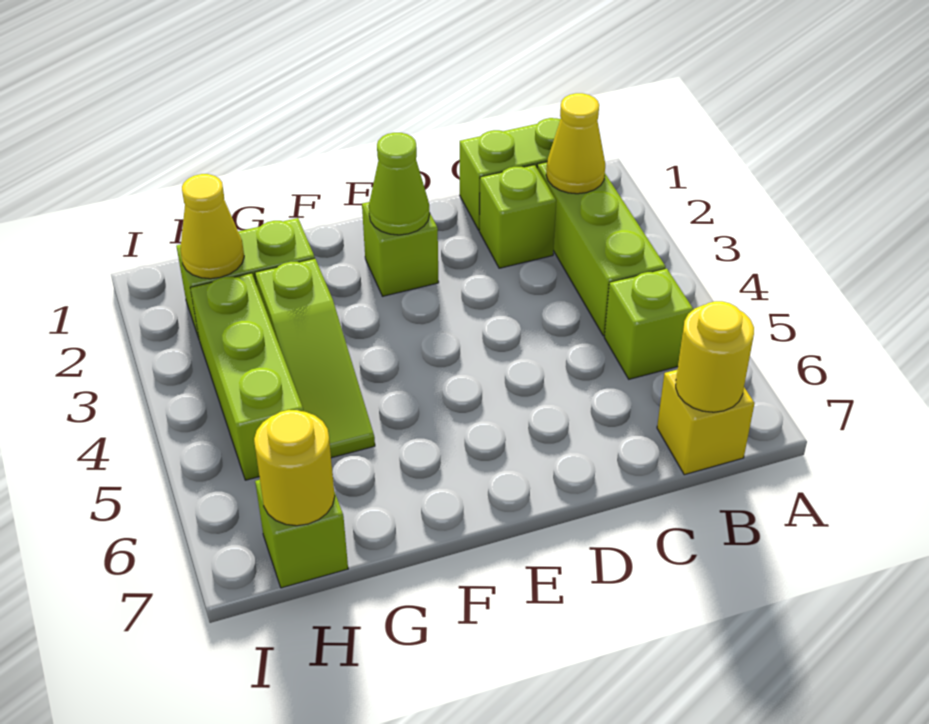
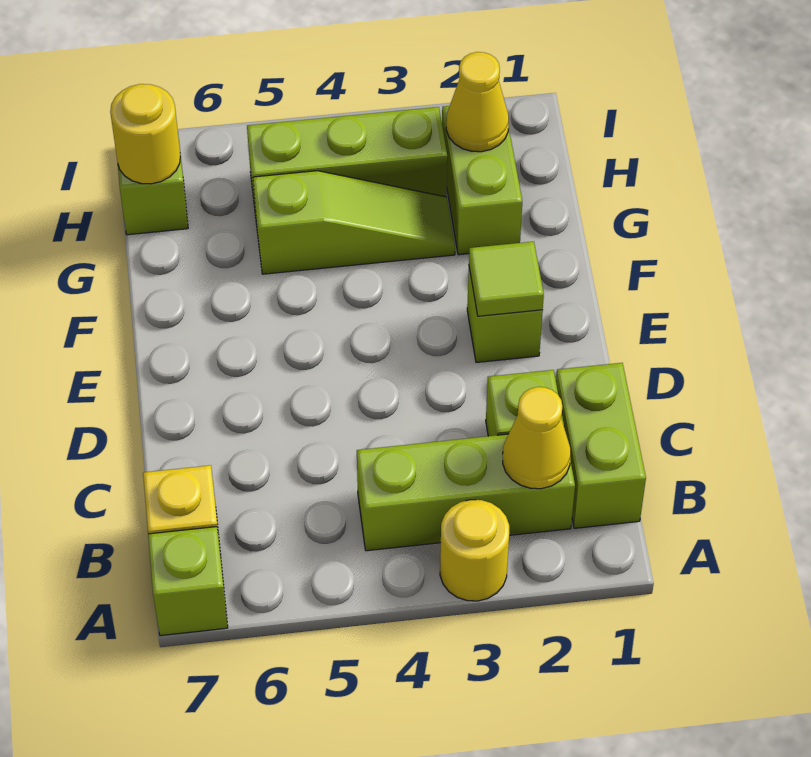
lime 1x1 brick [604,268,694,379] -> lime 1x1 brick moved to [148,527,228,636]
yellow 1x1 round brick [676,301,754,412] -> yellow 1x1 round brick moved to [440,500,509,601]
lime 1x1 cone [369,133,430,235] -> lime 1x1 tile [469,242,544,316]
lime 1x3 slope [255,258,375,458] -> lime 1x3 slope turned to [253,171,455,274]

